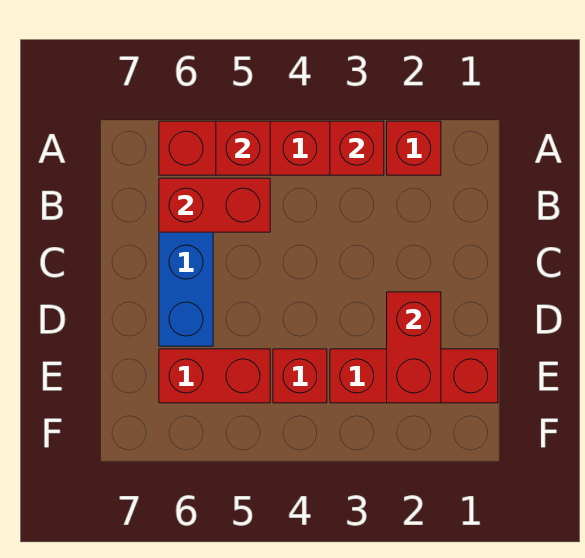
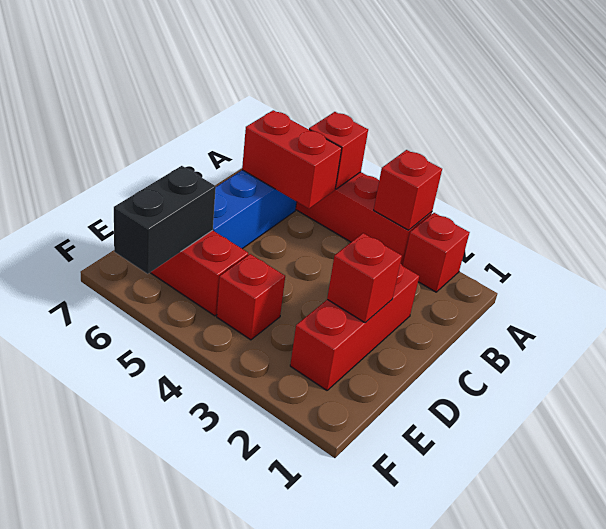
red 1x2 brick [387,292,441,403] -> red 1x1 brick [327,233,402,323]
red 1x3 brick [330,349,498,403] -> red 1x3 brick turned to [290,264,419,390]
none -> black 1x2 brick [114,166,216,274]

